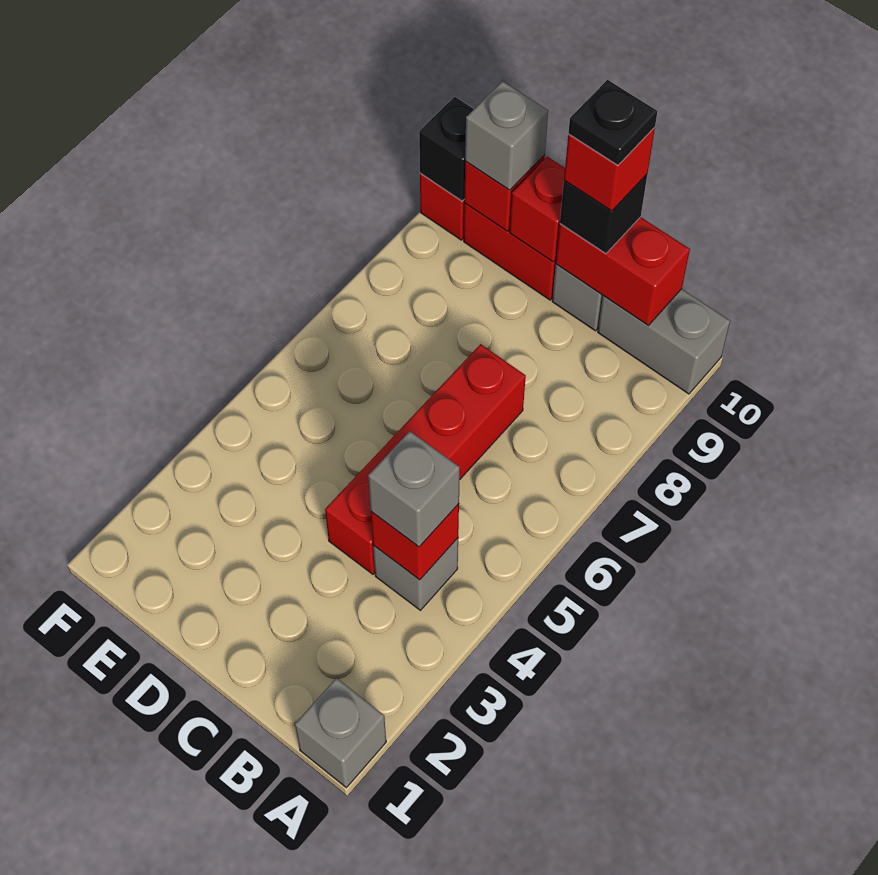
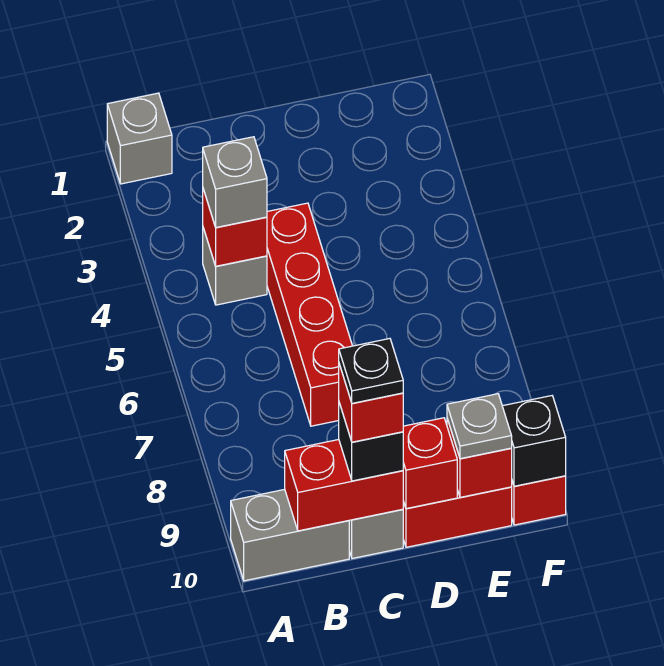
grey 1x1 brick [465,81,548,190] -> grey 1x1 plate [447,394,512,459]

